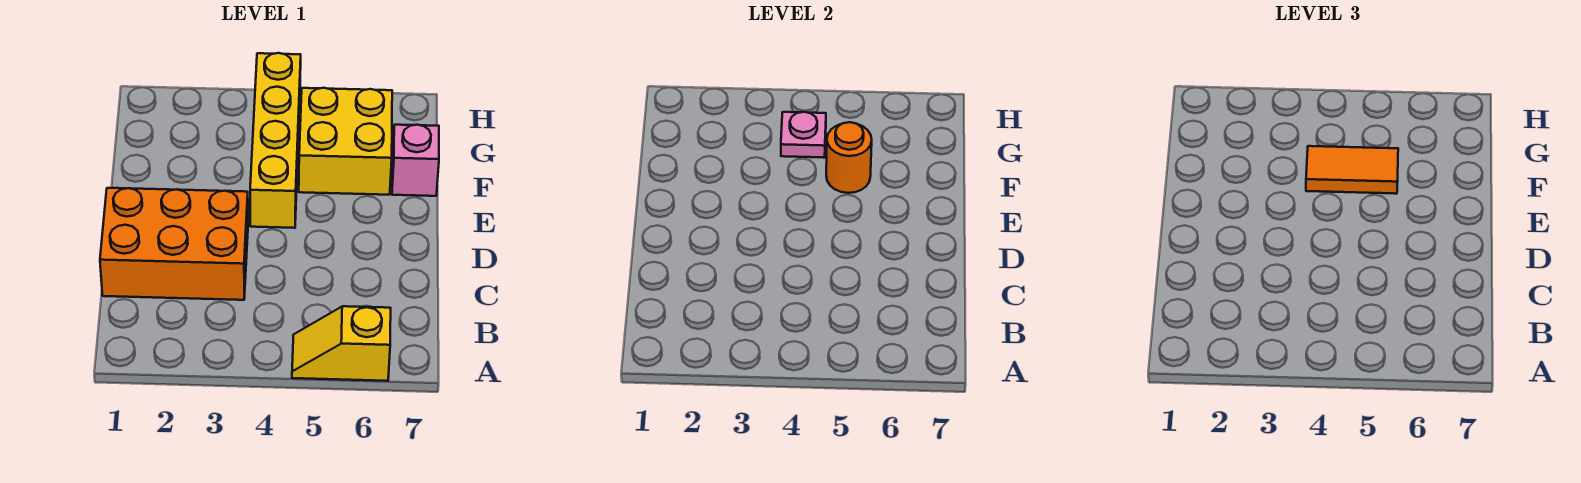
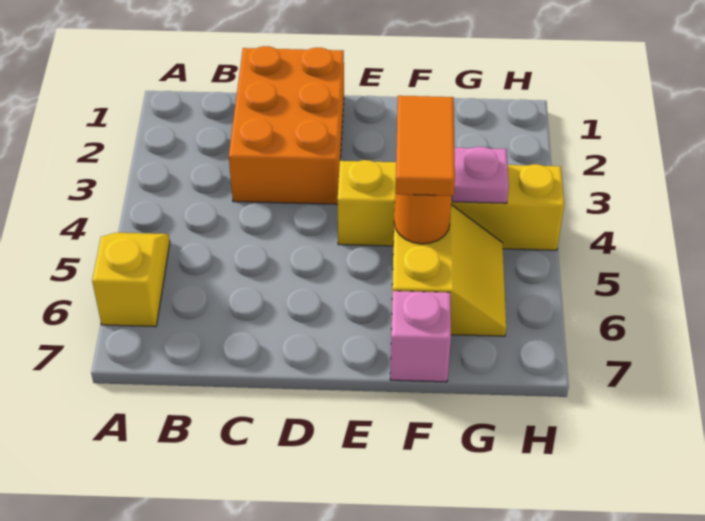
yellow 2x2 brick [299,88,392,195] -> yellow 2x2 slope [391,205,506,336]

